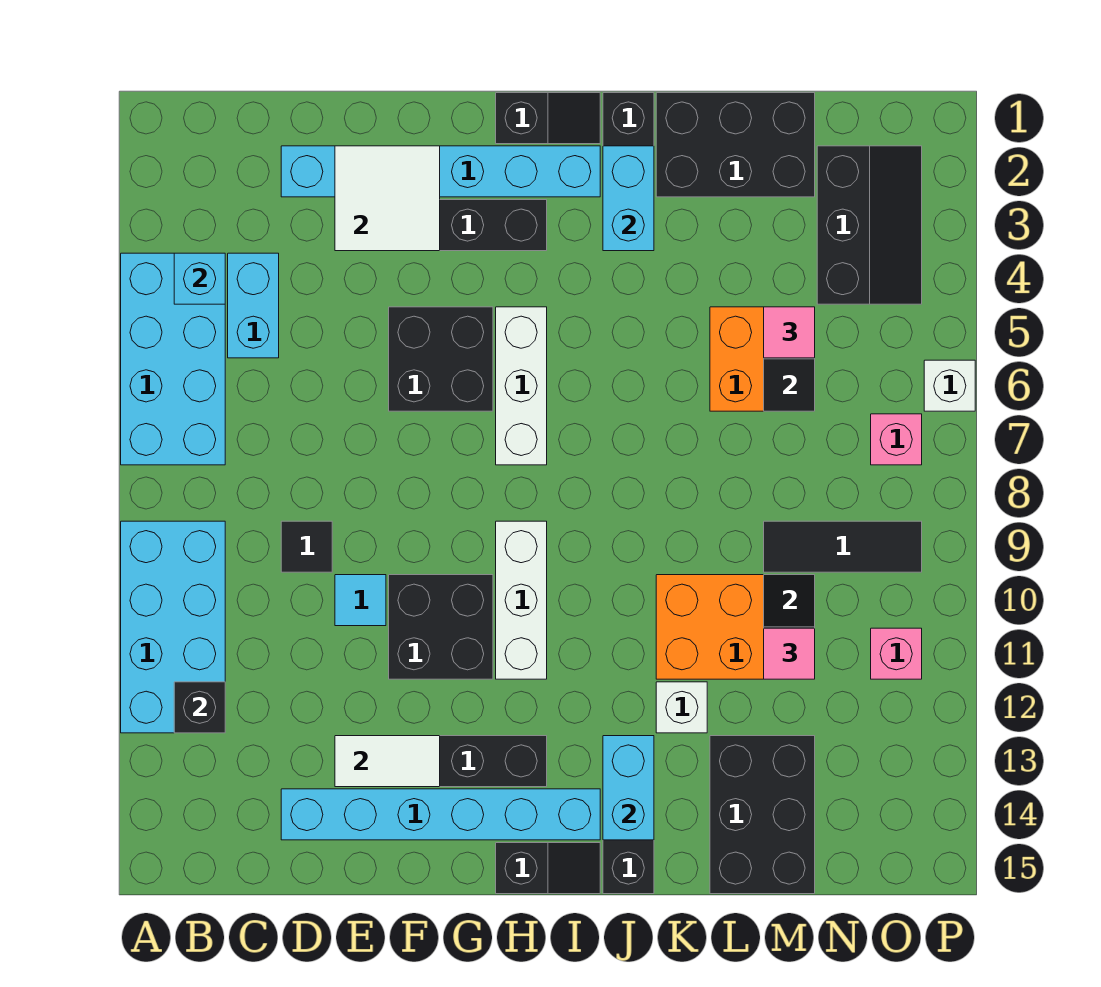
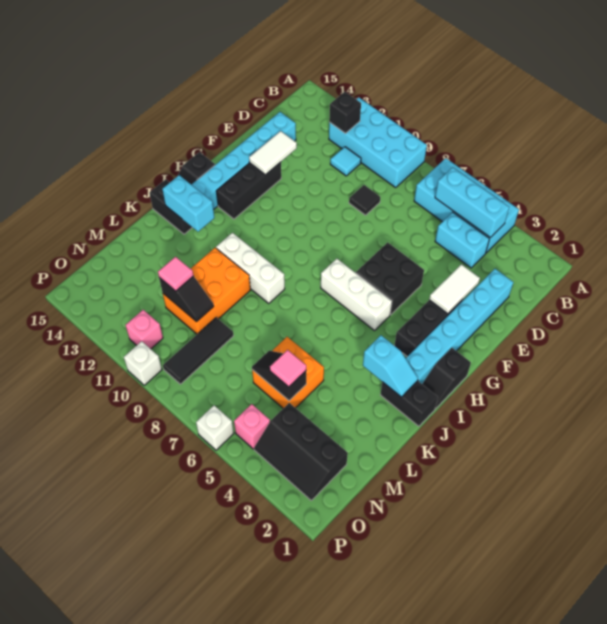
cyan 1x1 brick [174,253,225,304] -> cyan 1x3 brick [435,167,509,238]
white 2x2 tile [335,146,440,251] -> white 1x2 tile [429,264,480,314]
cyan 1x1 tile [335,575,386,626] -> cyan 1x1 tile moved to [330,147,361,176]
black 2x2 brick [389,575,493,679] -> none
white 1x3 brick [496,521,547,679] -> white 1x3 brick moved to [216,233,285,303]
cyan 1x2 brick [603,146,654,251] -> cyan 1x2 slope [363,335,418,397]
black 2x3 brick [656,93,815,197] -> none
white 1x1 brick [656,682,707,733] -> white 1x1 brick moved to [124,341,162,385]
black 2x3 brick [710,736,815,894] -> none
pink 1x1 brick [871,414,922,465] -> pink 1x1 brick moved to [234,404,270,449]

